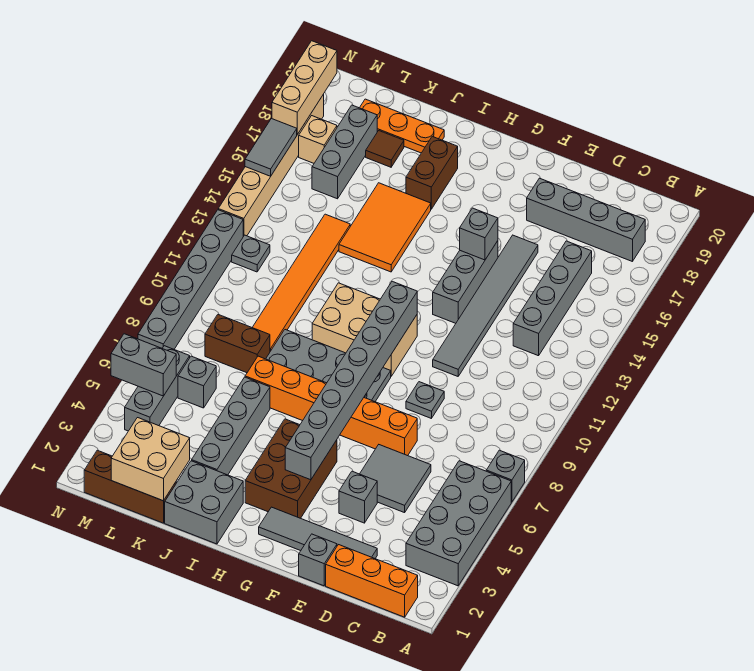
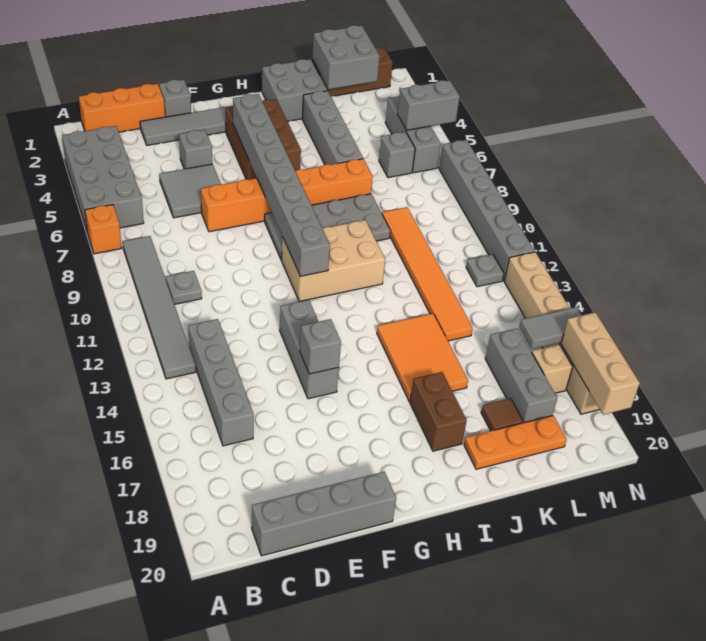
grey 1x1 brick [486,450,525,502] -> orange 1x1 brick [85,205,122,254]
grey 1x4 brick [527,178,645,262] -> grey 1x4 brick moved to [252,472,396,556]
grey 1x1 plate [406,382,444,418] -> grey 1x1 plate moved to [166,271,202,304]
grey 1x6 tile [433,235,538,376] -> grey 1x6 tile moved to [123,236,196,379]
tan 2x2 brick [111,418,190,501] -> grey 2x2 brick [312,25,380,89]
brown 1x2 brick [205,315,270,373] -> none
grey 1x2 tile [245,119,297,176] -> grey 1x2 tile turned to [519,307,581,349]

